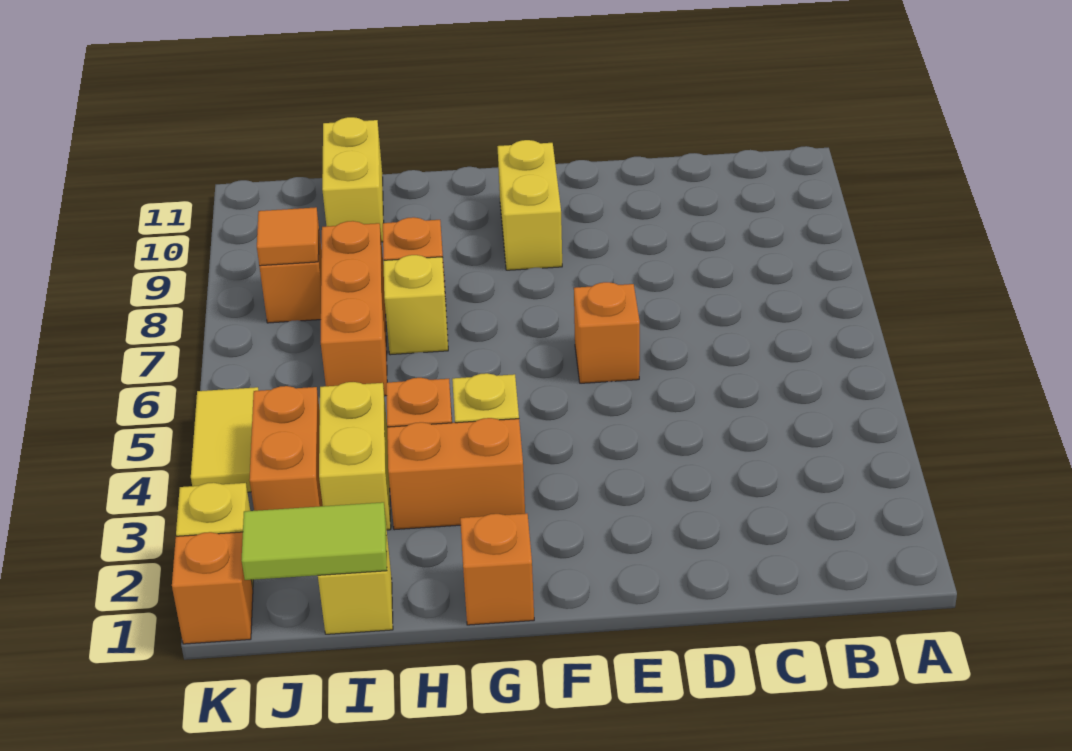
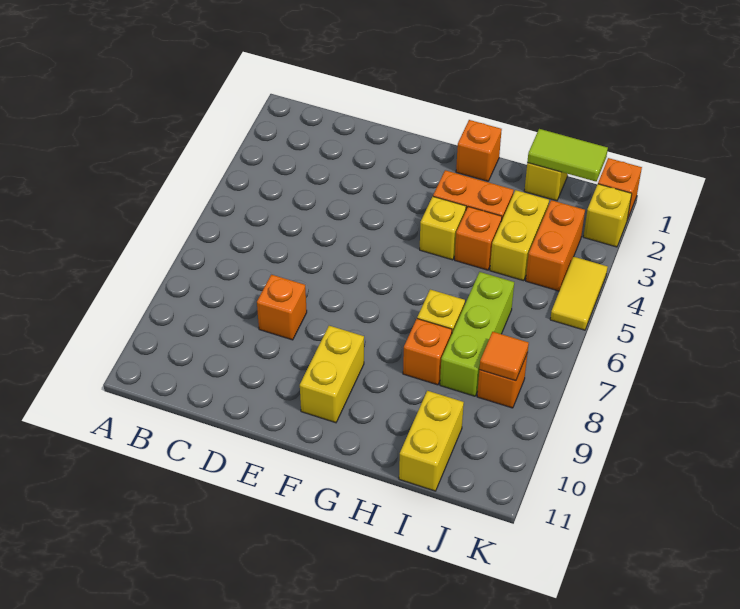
orange 1x1 brick [574,282,640,383] -> orange 1x1 brick moved to [257,275,307,340]
orange 1x3 brick [321,221,387,396] -> lime 1x3 brick [440,272,514,396]

